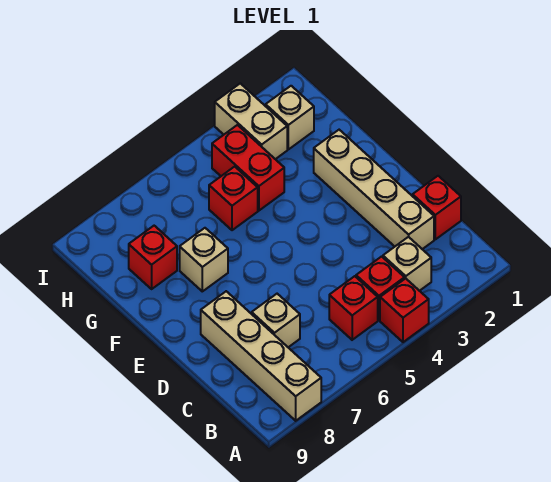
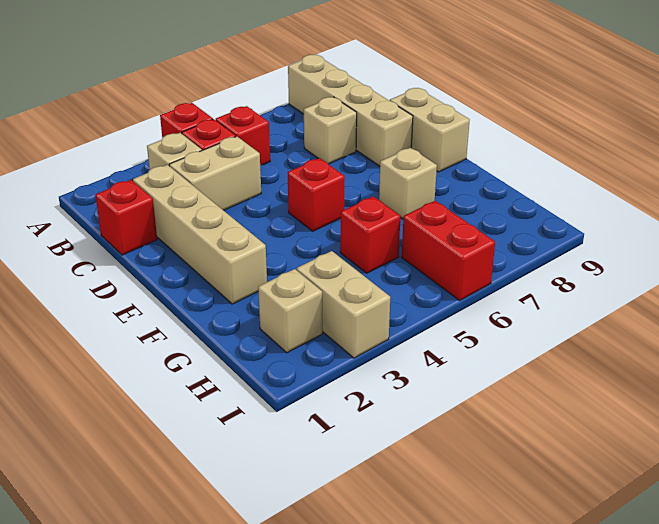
none -> tan 1x2 brick [169,136,261,210]
none -> tan 1x2 brick [390,88,470,172]
red 1x2 brick [212,125,284,211] -> red 1x2 brick moved to [402,201,495,300]
red 1x1 brick [129,226,177,289] -> red 1x1 brick moved to [288,158,345,231]

